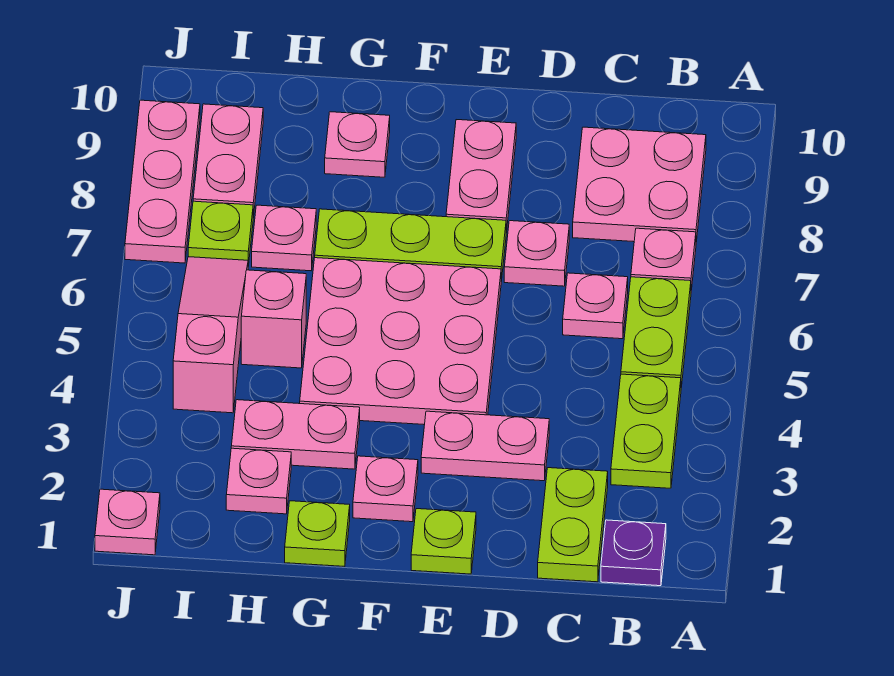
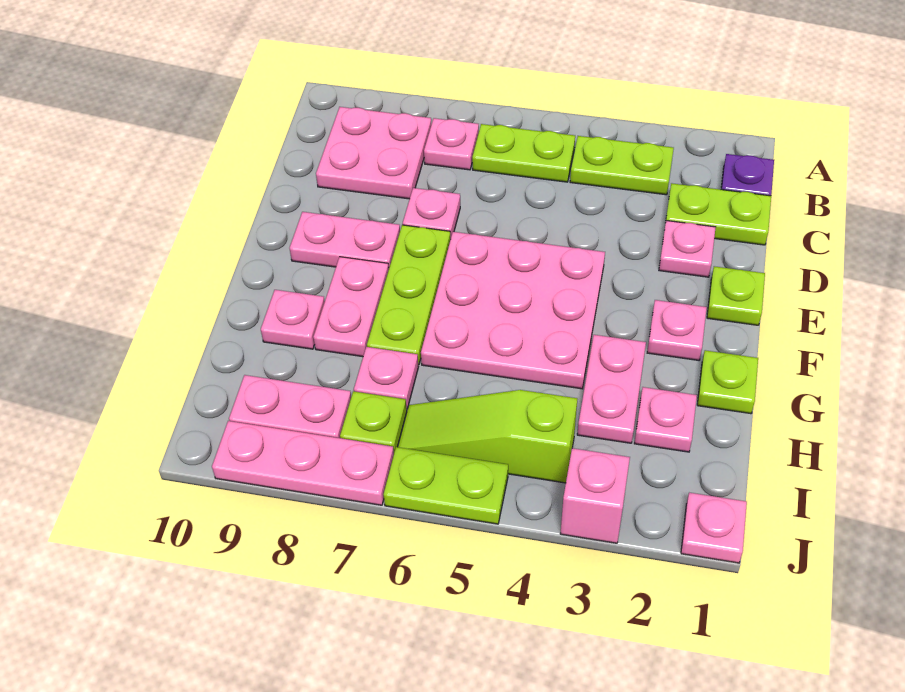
pink 1x1 plate [563,273,628,339] -> pink 1x1 plate moved to [659,221,716,277]
pink 1x2 plate [421,411,549,481] -> pink 1x2 plate moved to [313,257,389,357]
pink 1x1 brick [241,270,306,368] -> pink 1x1 brick moved to [560,448,630,543]
pink 1x3 slope [173,257,248,413] -> lime 1x3 slope [398,390,577,483]
none -> lime 1x2 plate [383,447,508,524]

